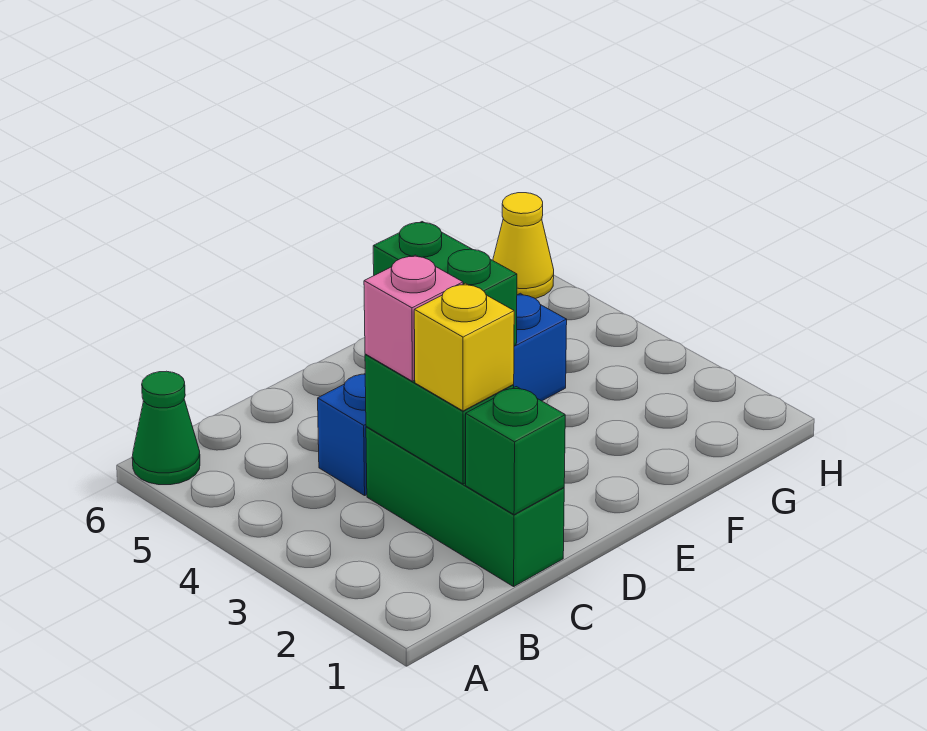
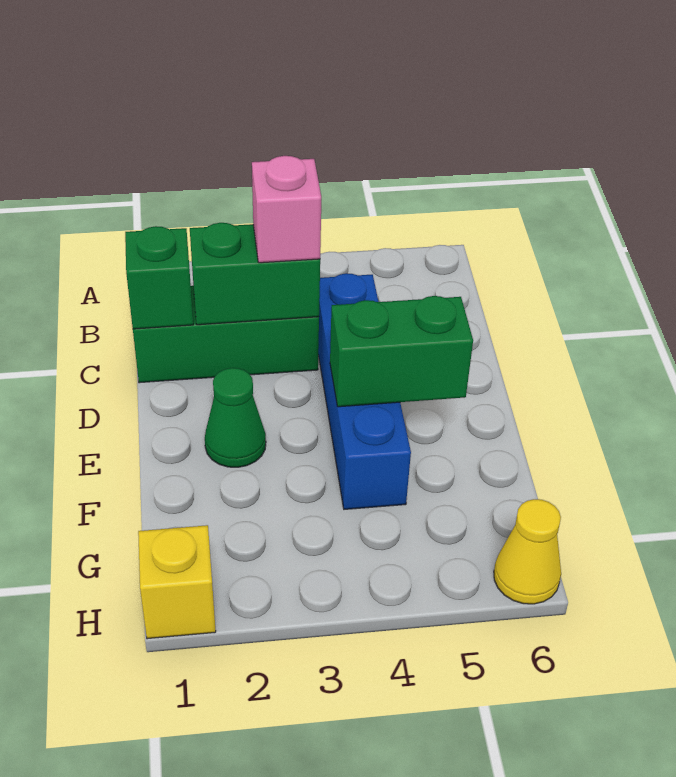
green 1x1 cone [132,371,200,485] -> green 1x1 cone moved to [205,368,266,467]
yellow 1x1 brick [414,283,514,411] -> yellow 1x1 brick moved to [138,525,216,639]

